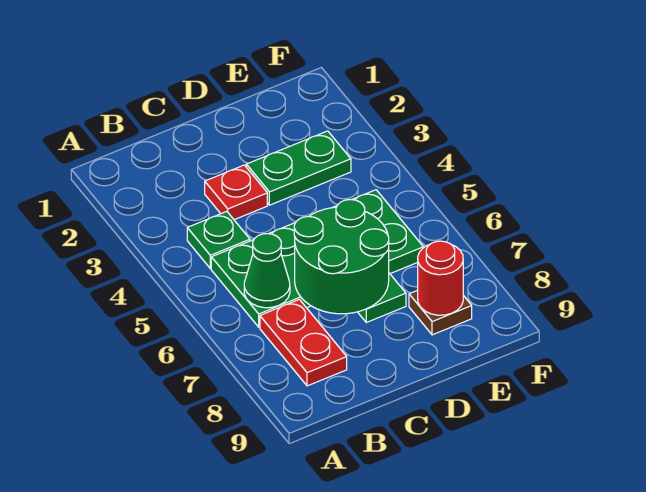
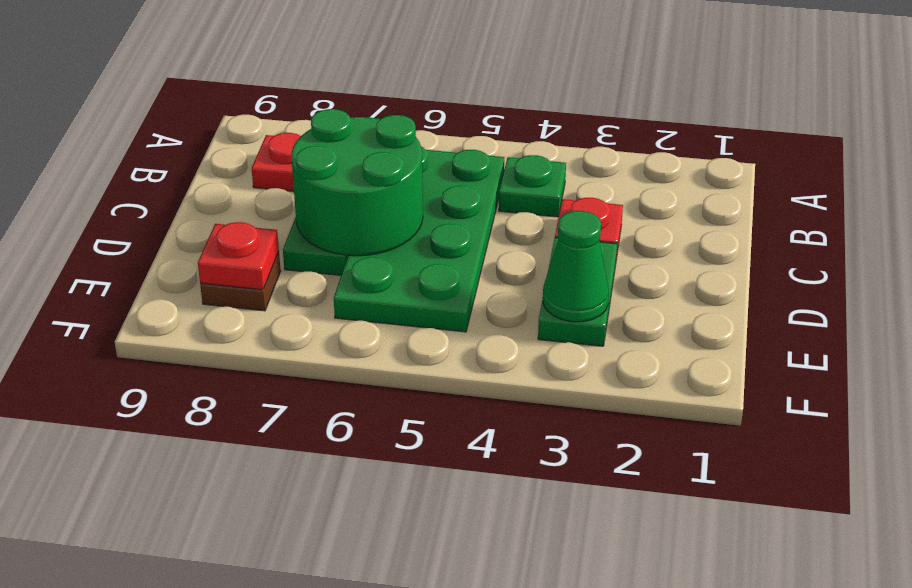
green 1x1 cone [244,234,290,308] -> green 1x1 cone moved to [543,211,609,322]
red 1x1 round brick [418,241,463,315] -> red 1x1 plate [198,222,279,290]

